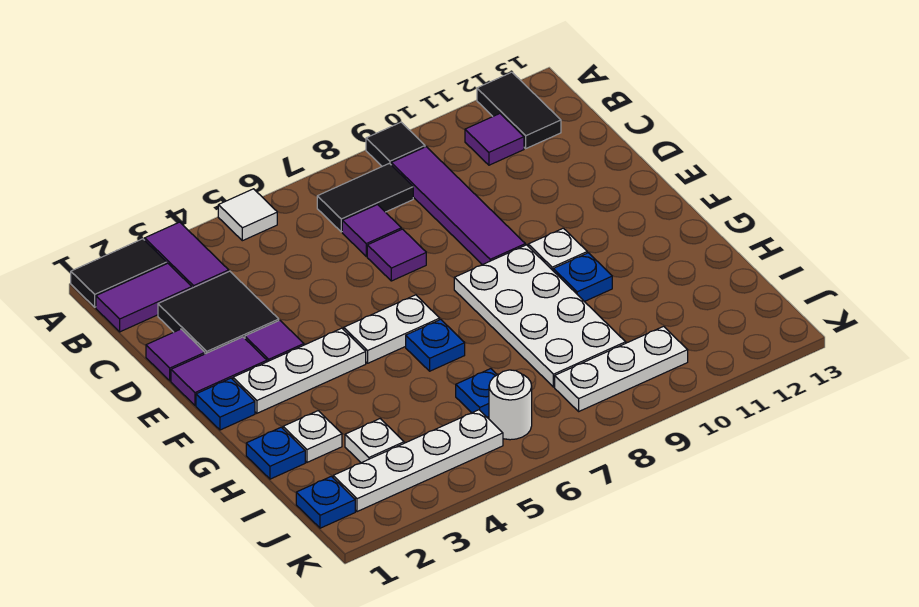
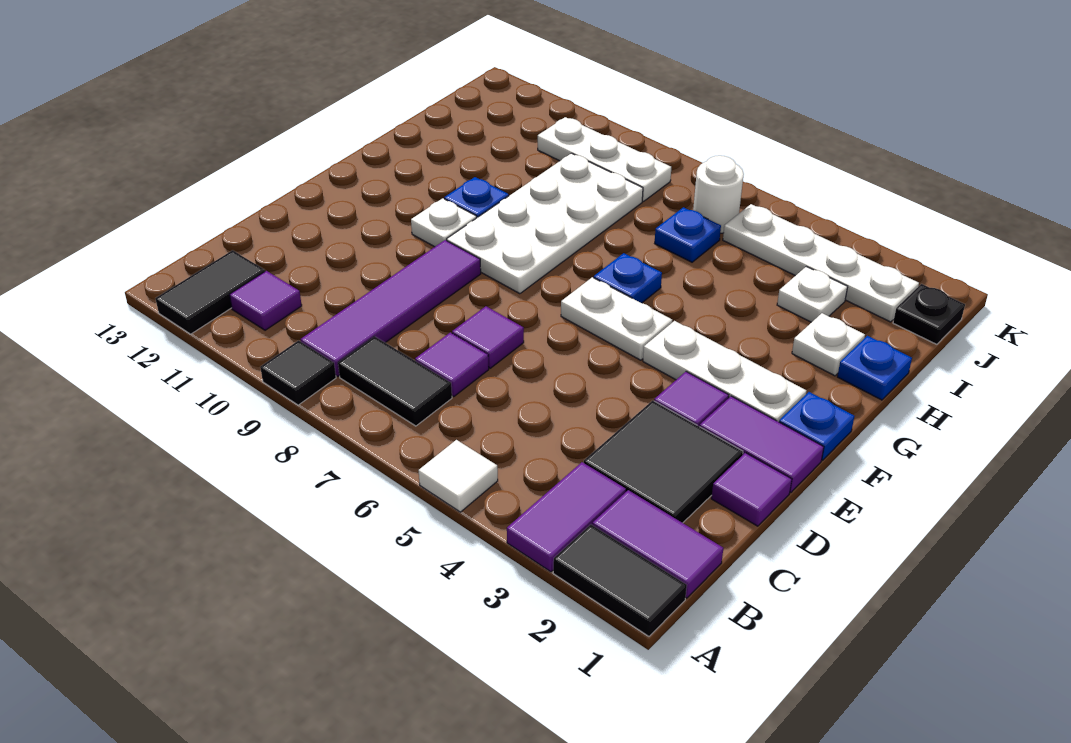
blue 1x1 plate [296,476,355,528] -> black 1x1 plate [893,284,965,344]

